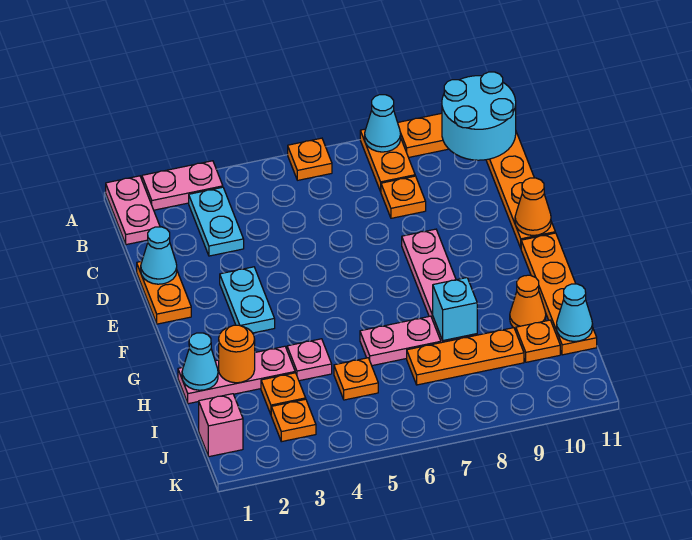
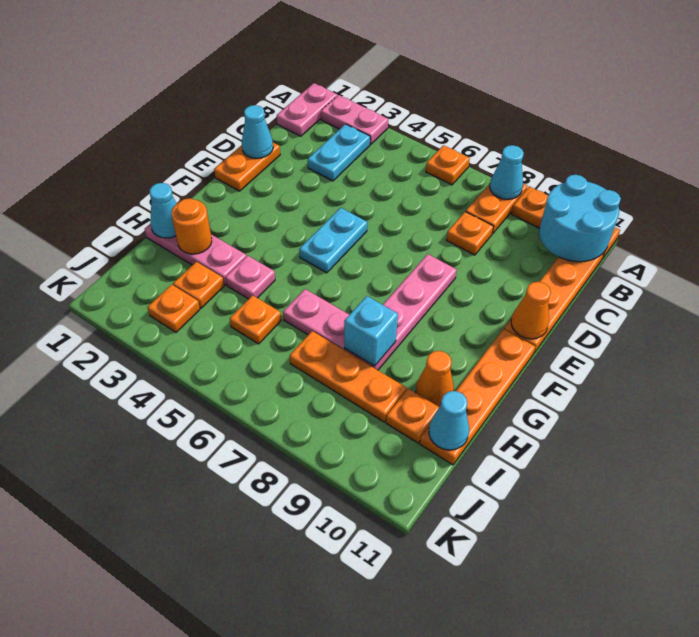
cyan 1x2 plate [220,267,275,333] -> cyan 1x2 plate moved to [299,208,367,273]
pink 1x1 brick [199,394,243,457] -> none

